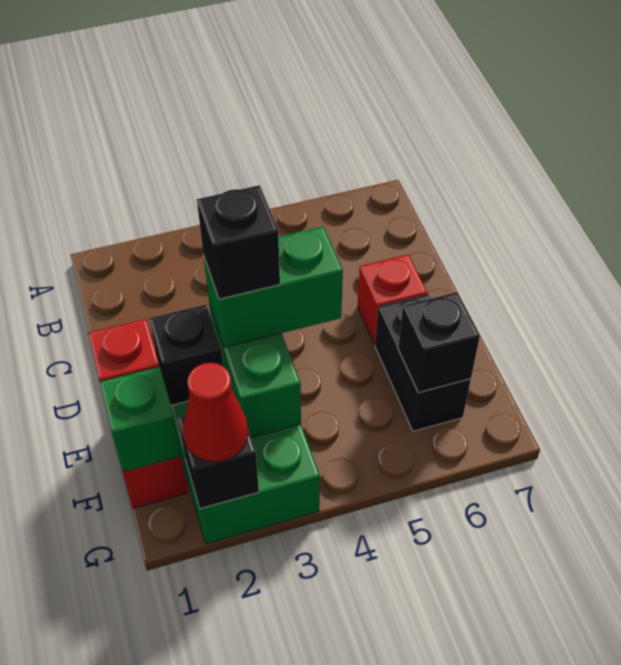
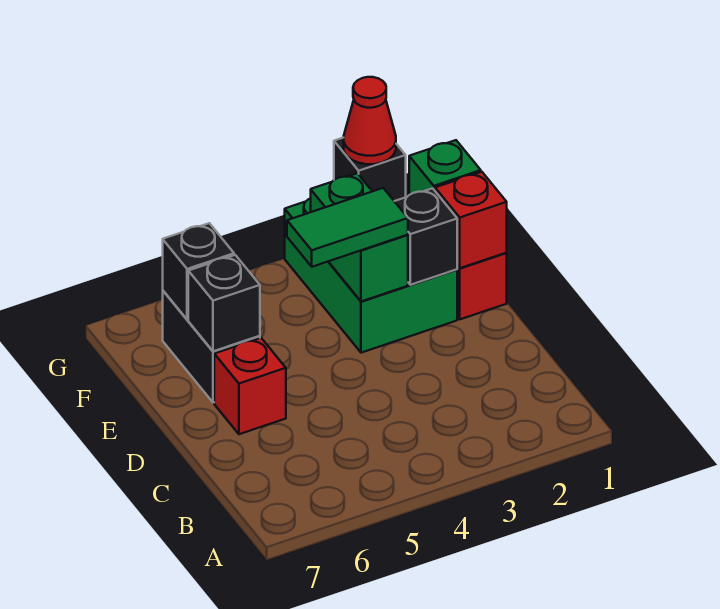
green 1x2 brick [204,227,343,347] -> green 1x2 tile [287,188,408,267]
black 1x1 brick [197,185,280,299] -> black 1x1 brick moved to [188,255,260,351]

